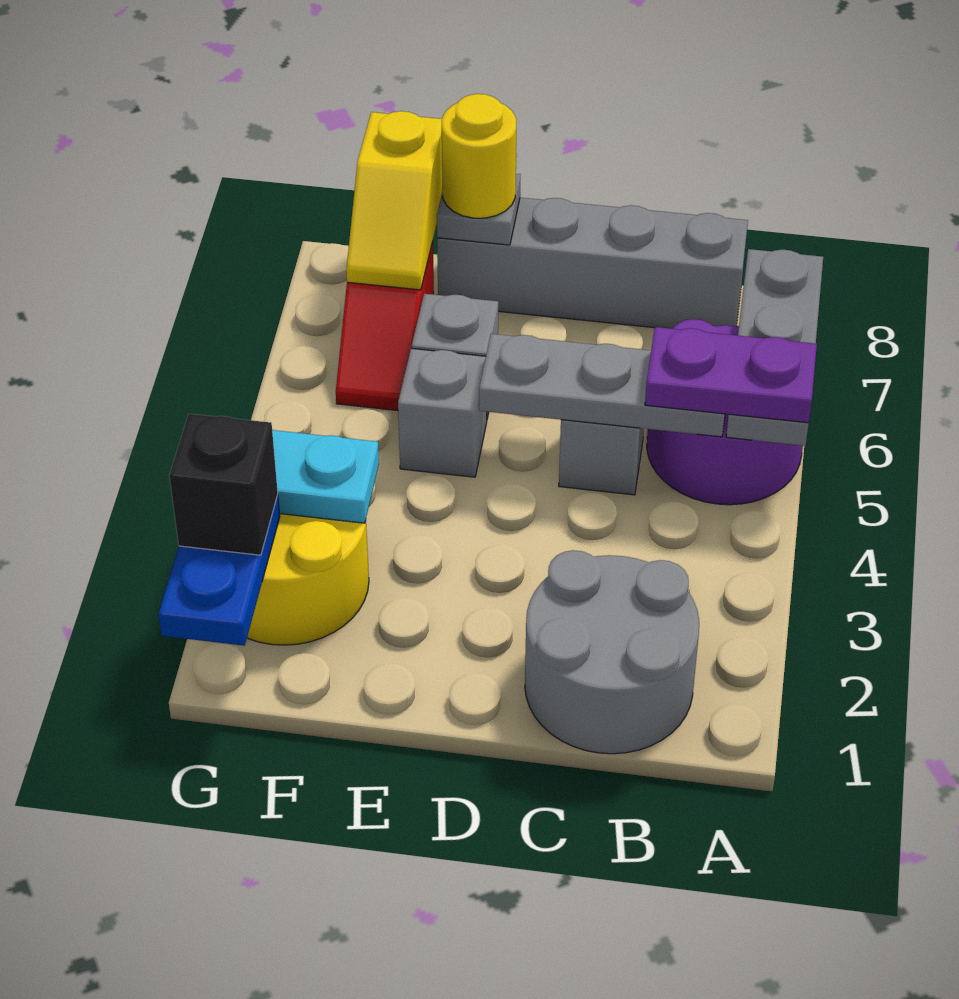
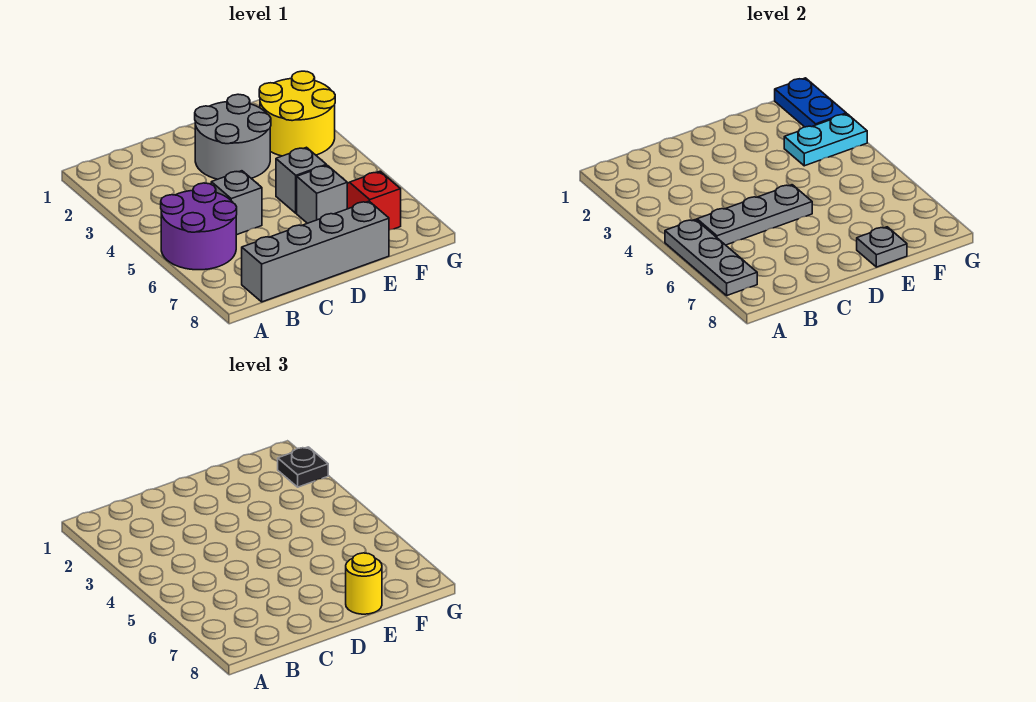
purple 1x2 plate [645,327,817,423] -> none
grey 2x2 round brick [525,550,699,754] -> grey 2x2 round brick moved to [195,94,271,179]
yellow 1x2 slope [346,111,443,290] -> none
black 1x1 brick [169,414,278,555] -> black 1x1 plate [278,447,328,487]

